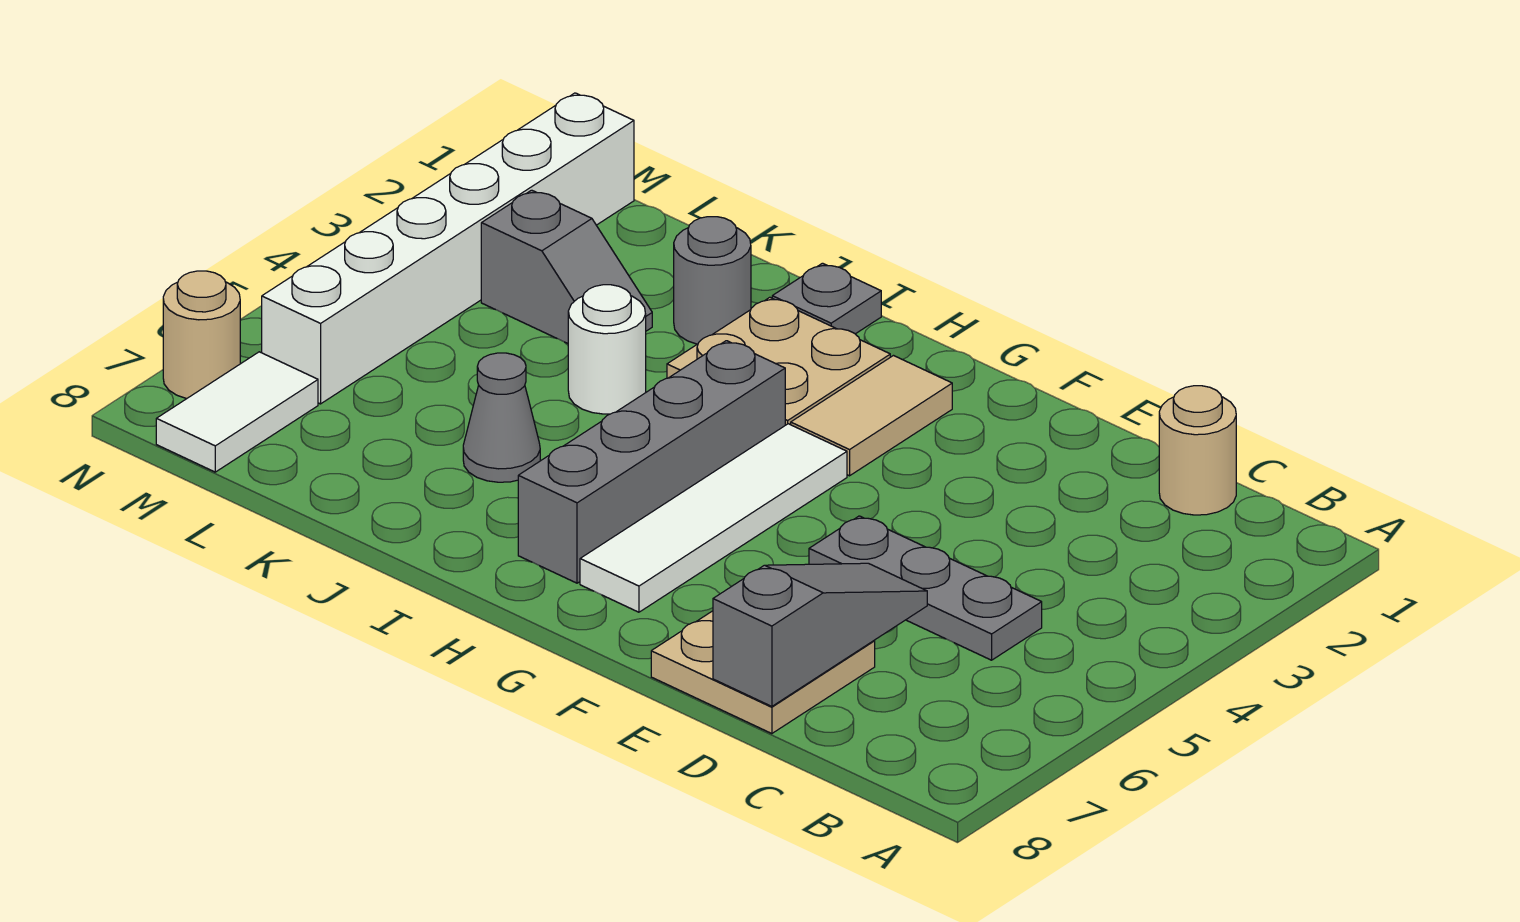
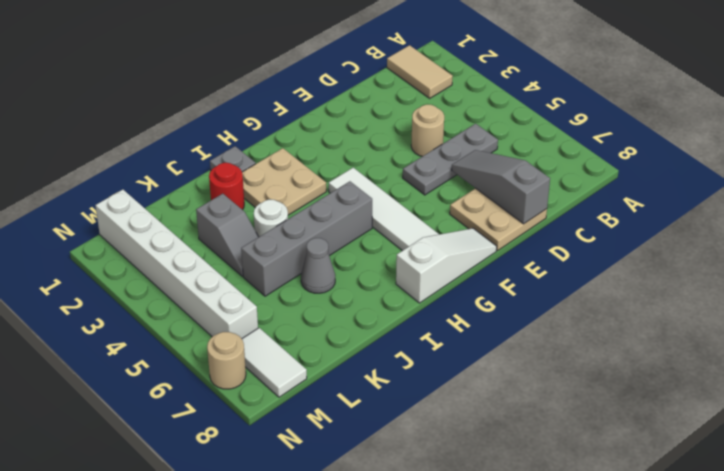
tan 1x1 round brick [1159,386,1236,515] -> tan 1x1 round brick moved to [411,105,444,156]
none -> white 1x3 slope [396,228,497,303]
tan 1x2 tile [791,356,952,476] -> tan 1x2 tile moved to [387,45,453,98]
grey 1x4 brick [518,341,785,583] -> grey 1x4 brick turned to [241,181,372,296]
grey 1x1 round brick [674,217,751,344] -> red 1x1 round brick [209,163,244,210]
grey 1x2 slope [481,190,652,343] -> grey 1x2 slope turned to [196,194,258,276]

